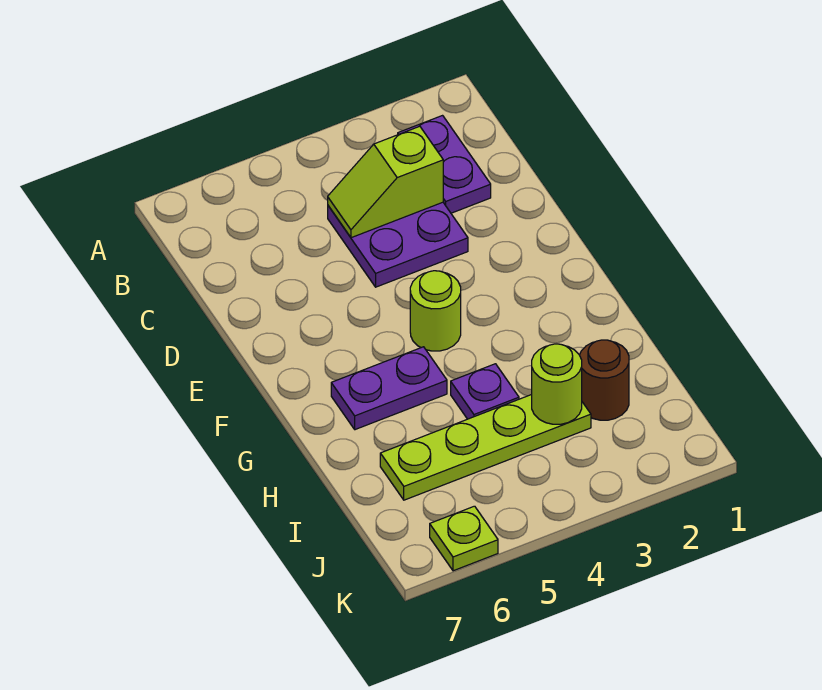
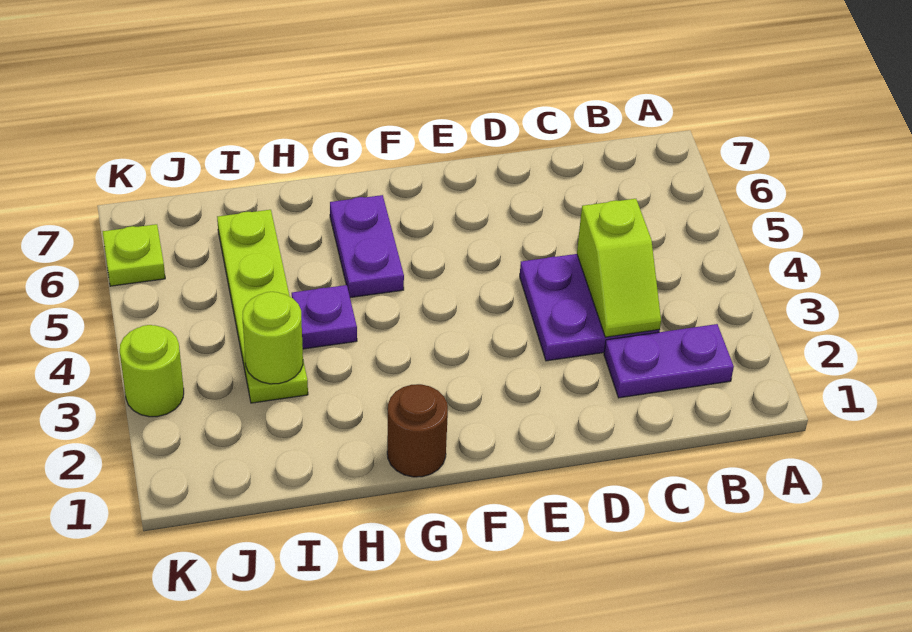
lime 1x2 slope [328,126,443,238] -> lime 1x2 slope turned to [577,199,661,337]
lime 1x1 round brick [410,271,461,351] -> lime 1x1 round brick moved to [120,325,184,417]
brown 1x1 round brick [580,340,629,420] -> brown 1x1 round brick moved to [387,384,448,477]

